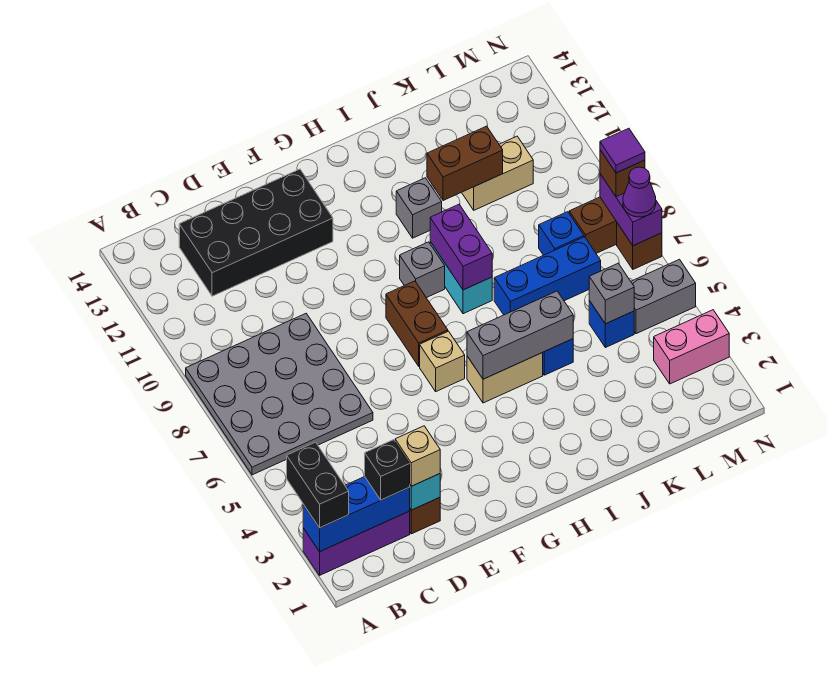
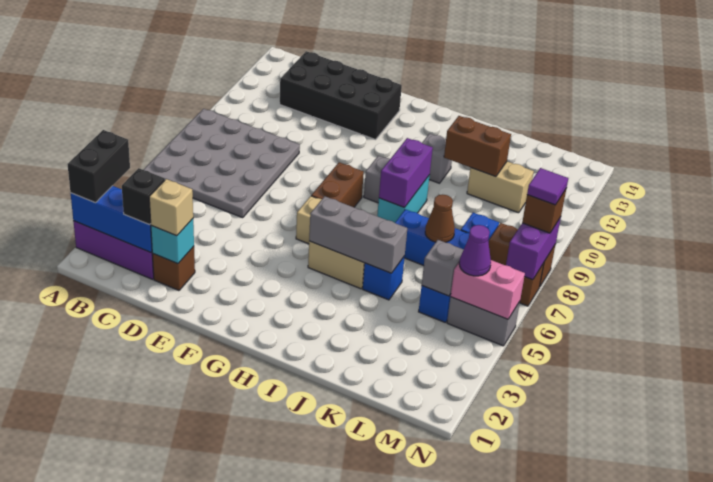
none -> brown 1x1 cone [425,195,455,242]
pink 1x2 brick [654,310,729,384] -> pink 1x2 brick moved to [451,260,525,319]
purple 1x1 cone [623,167,656,217] -> purple 1x1 cone moved to [459,225,491,276]

